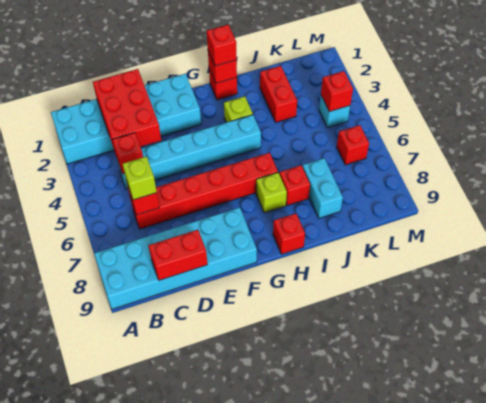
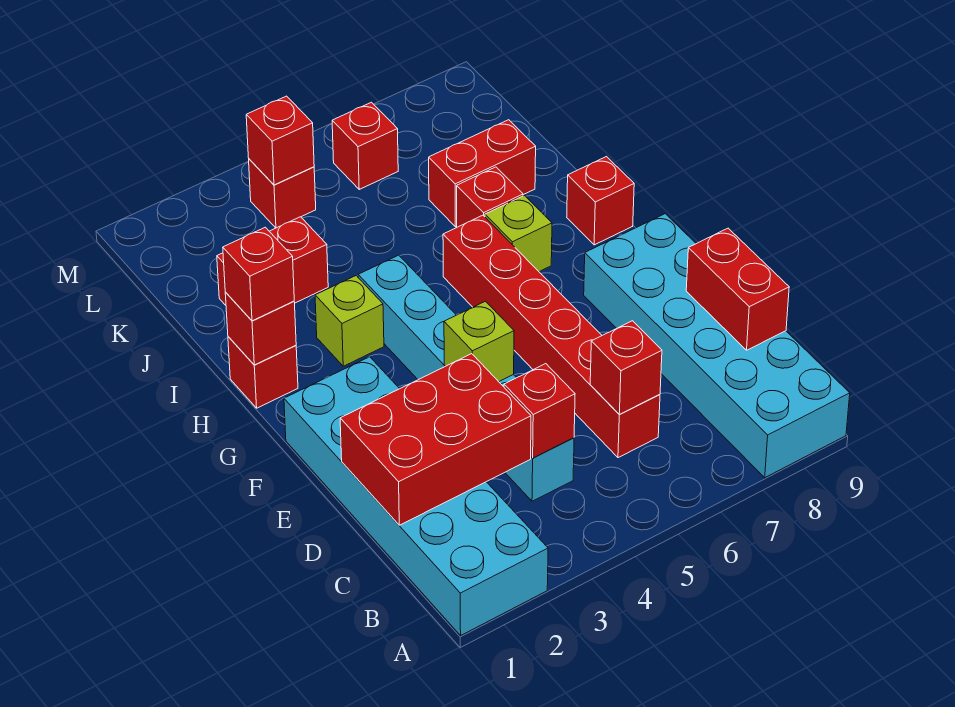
lime 1x1 brick [123,157,157,200] -> lime 1x1 brick moved to [444,301,514,382]
cyan 1x2 brick [302,158,343,218] -> red 1x2 brick [429,120,536,227]
cyan 1x1 brick [319,96,350,128] -> red 1x1 brick [249,159,316,228]

